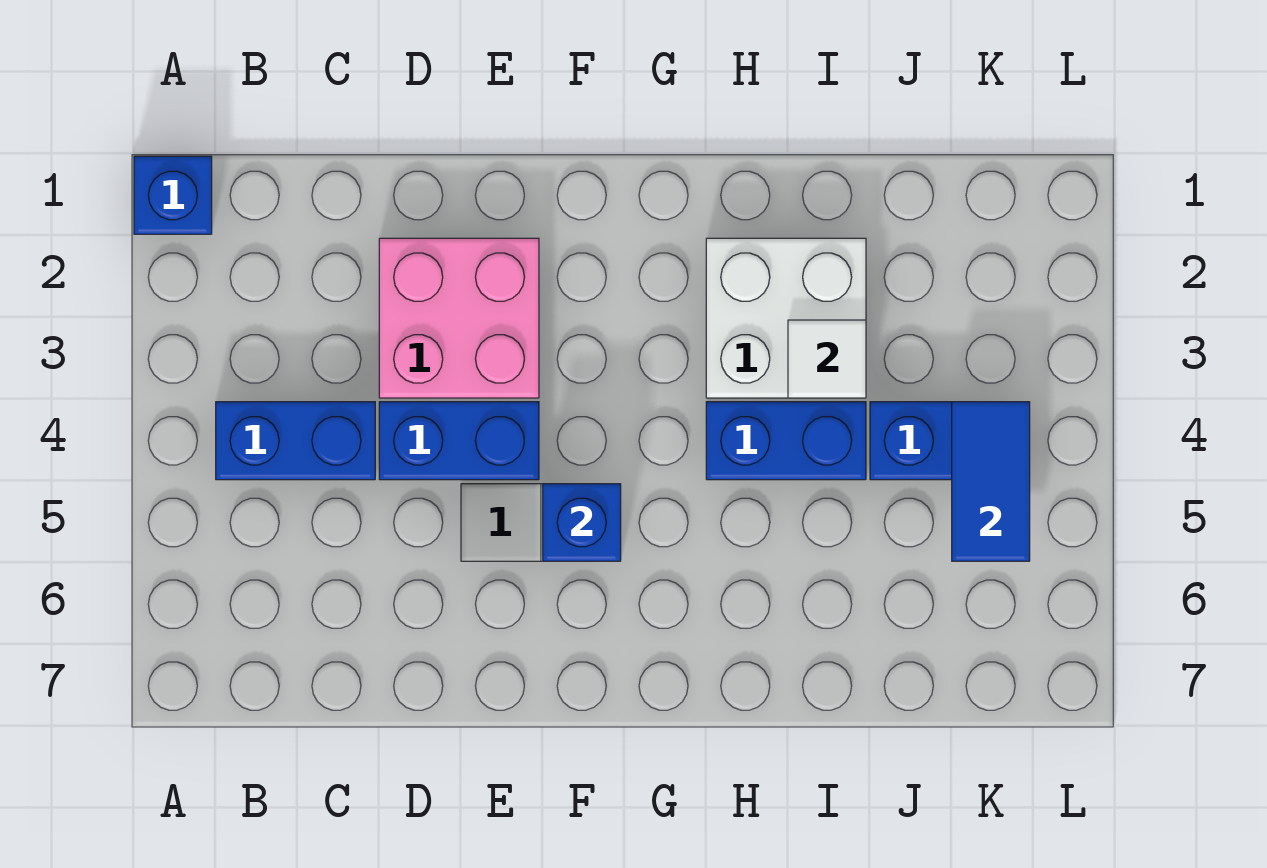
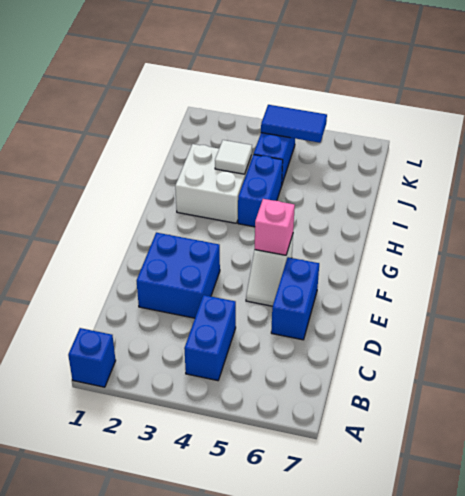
pink 2x2 brick [379,238,539,398] -> blue 2x2 brick [137,233,220,318]
blue 1x2 brick [379,402,539,480] -> blue 1x2 brick moved to [271,257,319,340]
blue 1x1 brick [543,484,621,561] -> pink 1x1 brick [255,199,295,255]

